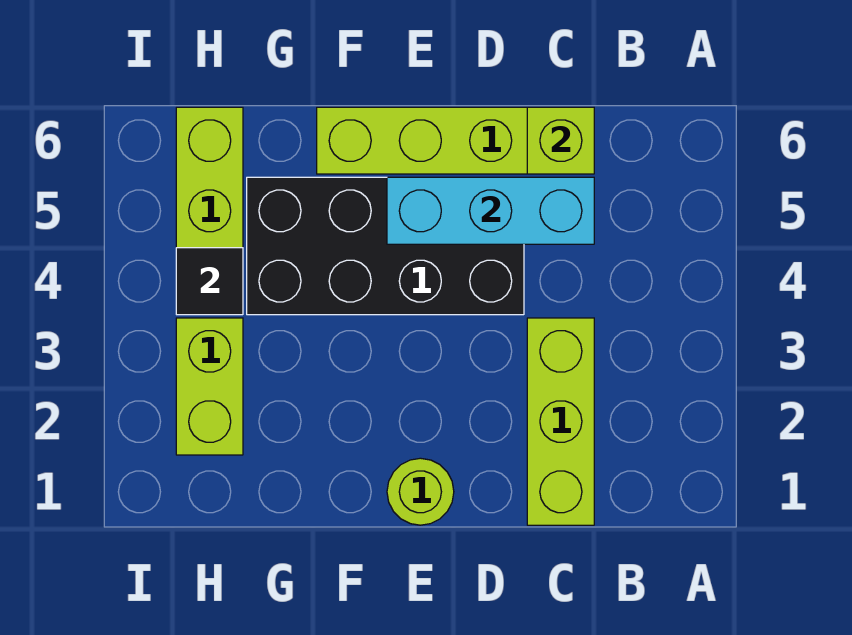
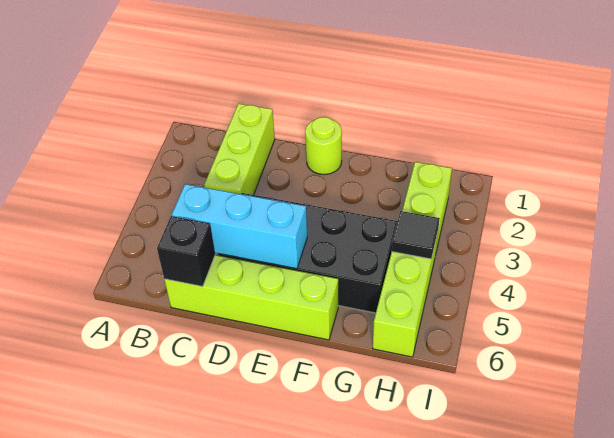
lime 1x1 brick [527,107,594,174] -> black 1x1 brick [157,216,215,287]

